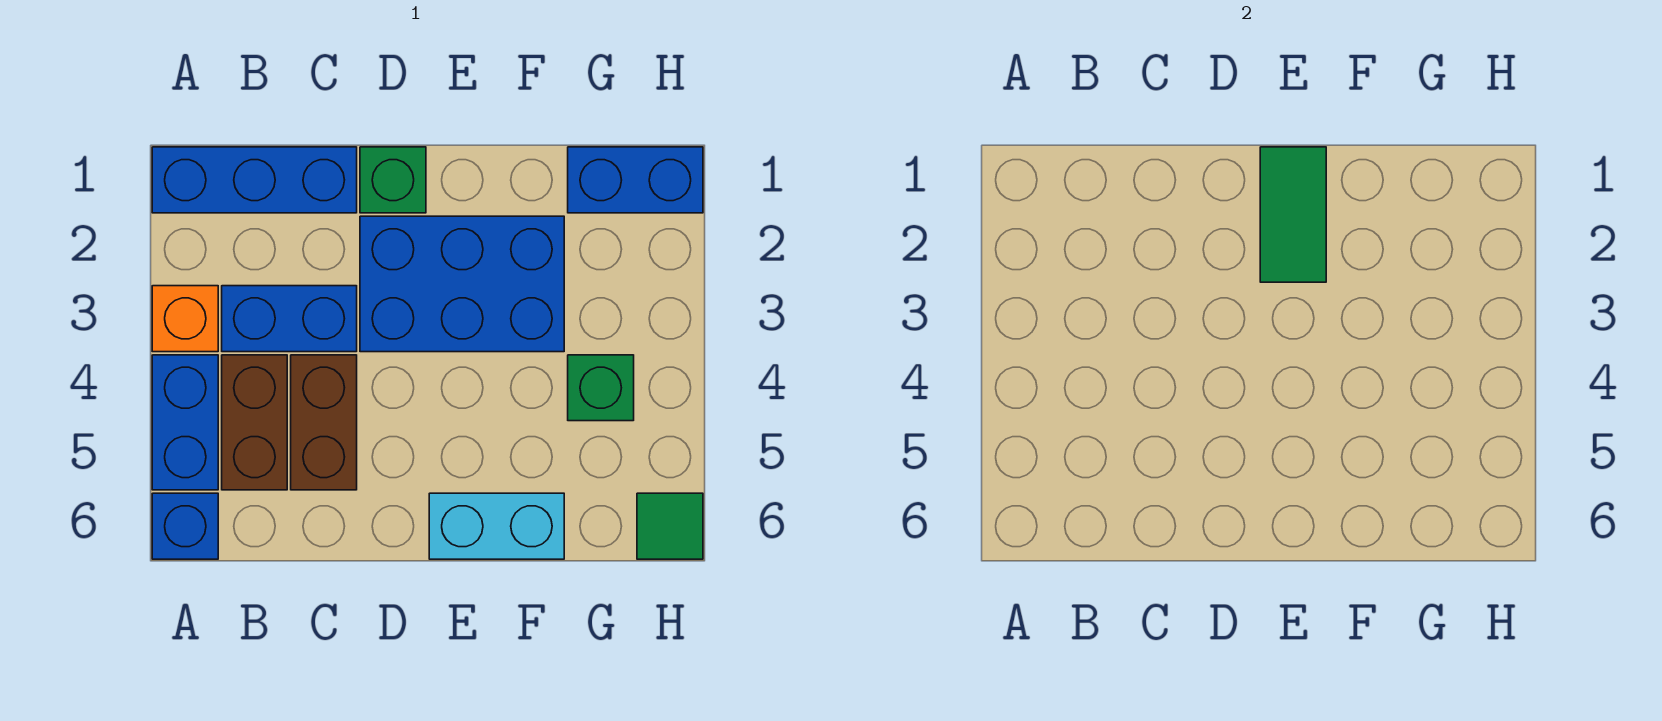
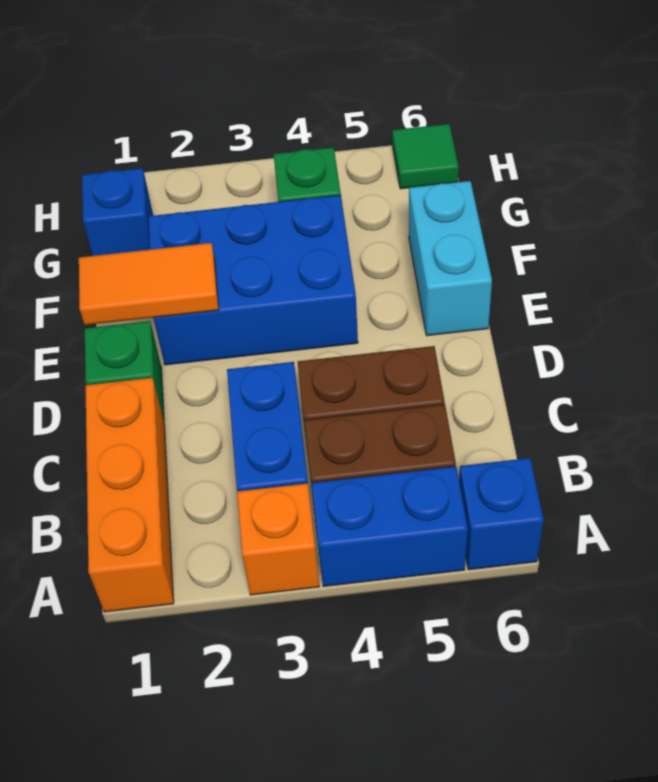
blue 1x3 brick [152,147,357,213] -> orange 1x3 brick [85,378,174,612]
blue 2x3 brick [360,216,564,352] -> blue 2x3 brick turned to [148,195,358,365]
green 1x2 tile [1260,147,1326,282] -> orange 1x2 tile [79,243,219,325]
blue 1x2 brick [568,147,703,213] -> blue 1x1 brick [82,168,153,256]

